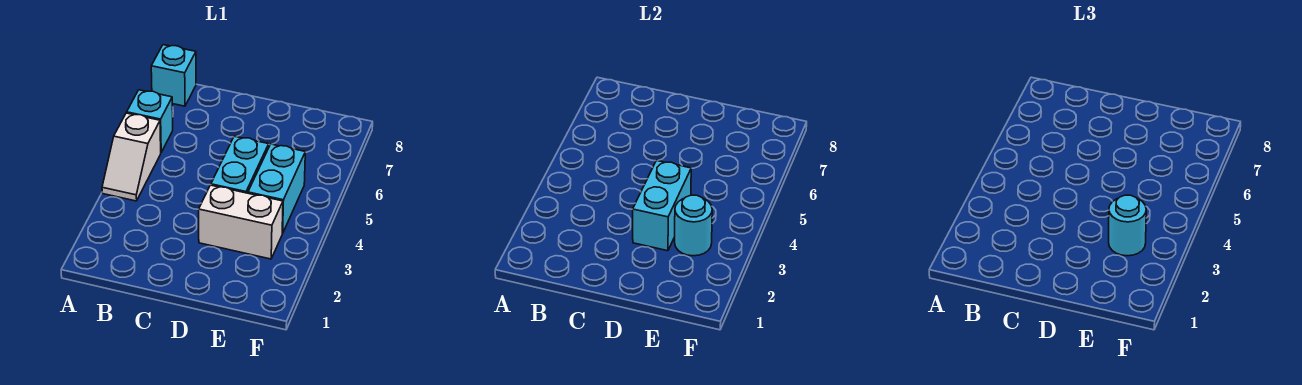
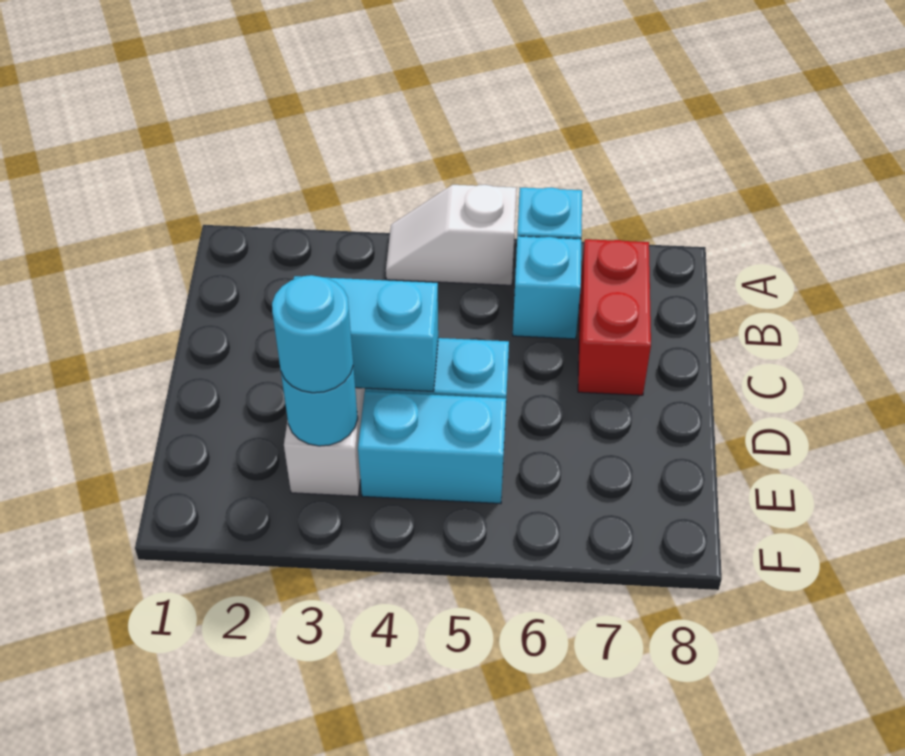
cyan 1x1 brick [151,45,196,106] -> cyan 1x1 brick moved to [513,236,581,339]
none -> red 1x2 brick [578,239,651,395]

